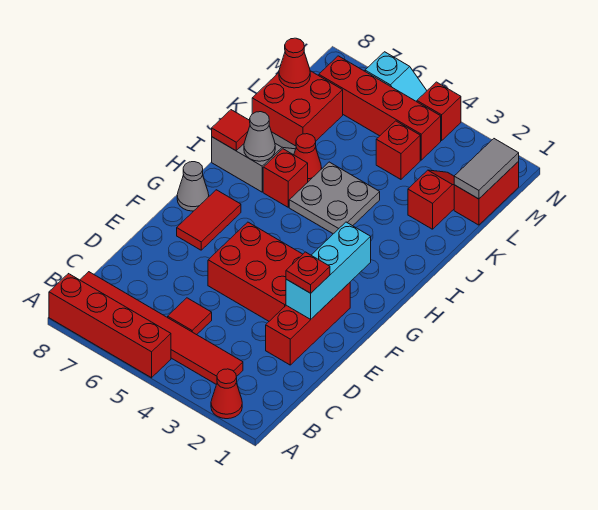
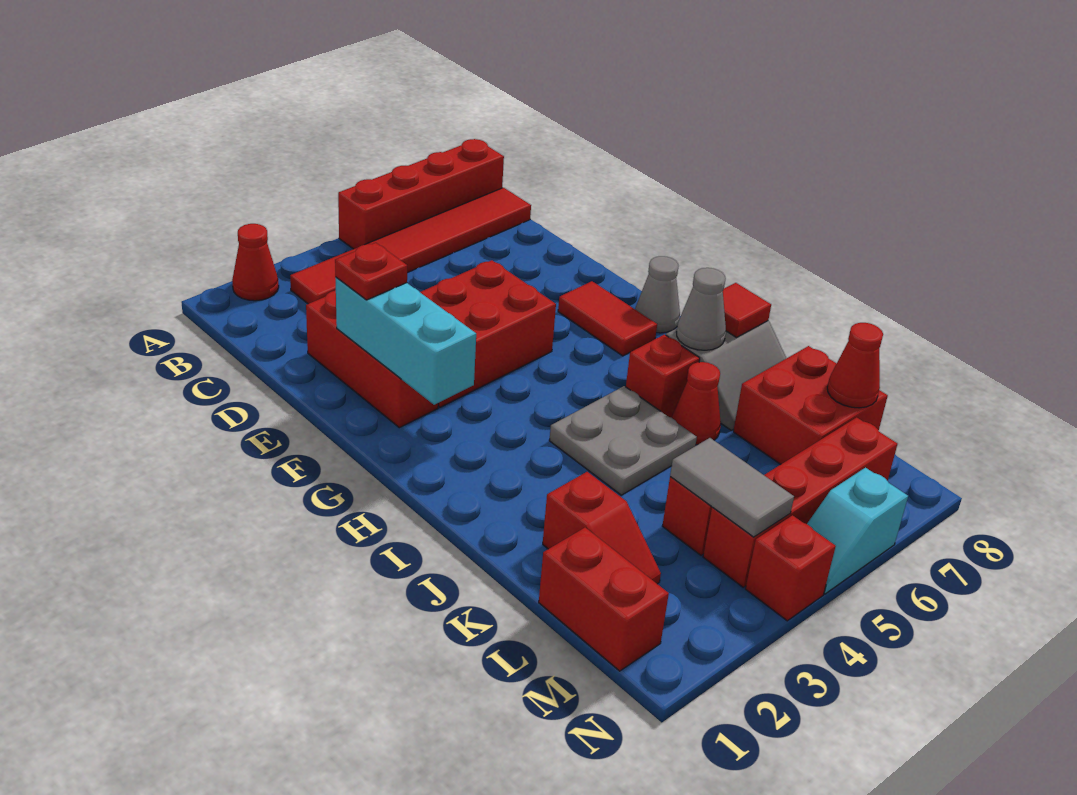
red 1x1 tile [168,298,212,335] -> none
grey 1x2 tile [454,139,519,199] -> grey 1x2 tile moved to [670,438,794,537]

